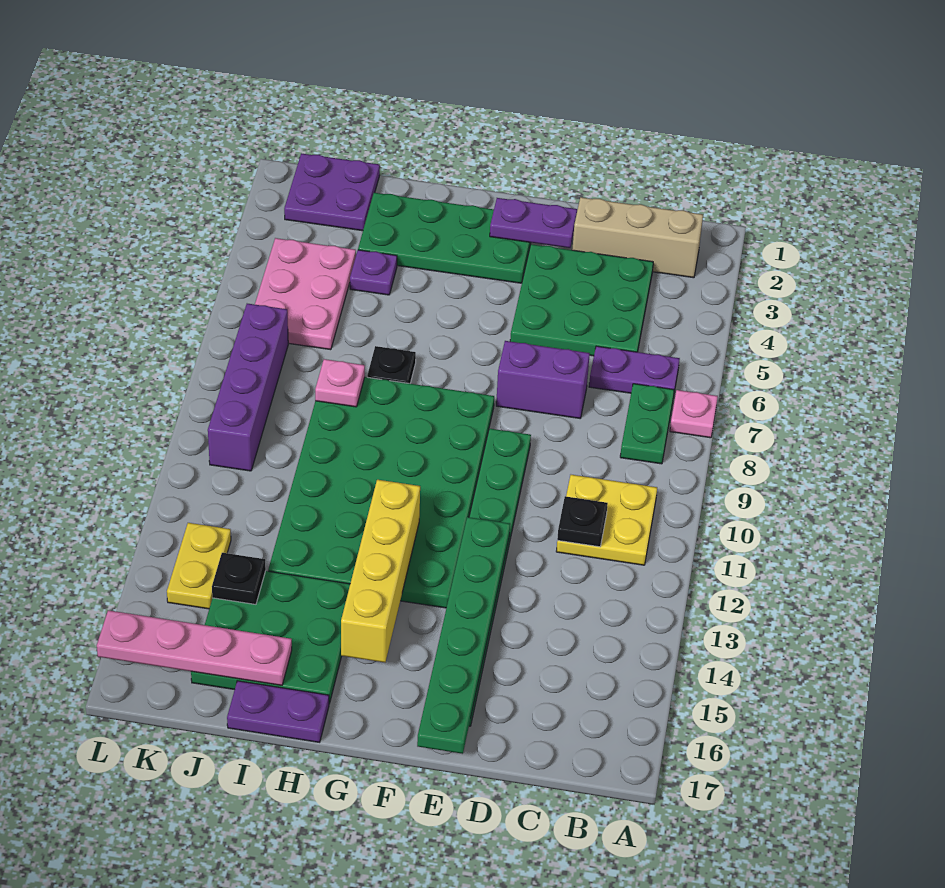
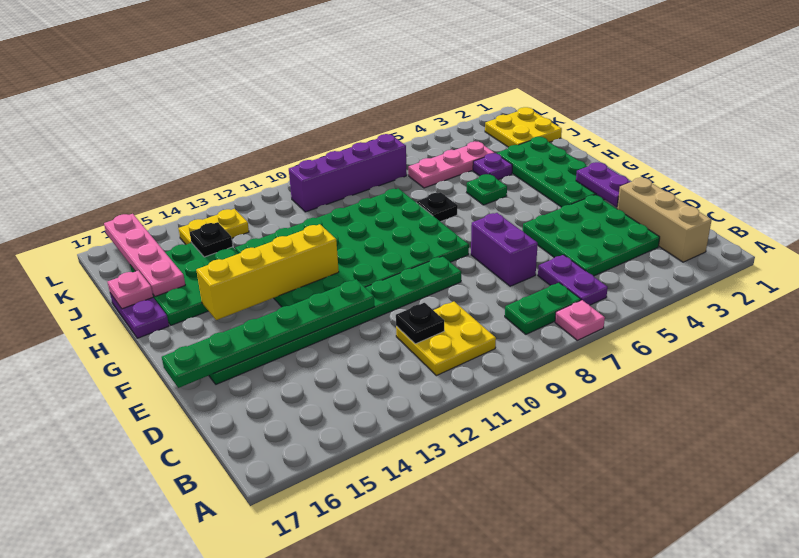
none -> green 1x1 plate [467,174,507,205]
pink 1x1 plate [315,359,365,407] -> pink 1x1 plate moved to [108,271,153,309]
purple 2x2 plate [284,153,380,231] -> yellow 2x2 plate [485,107,562,147]
pink 2x3 plate [255,238,356,350] -> pink 1x3 plate [408,141,494,188]

